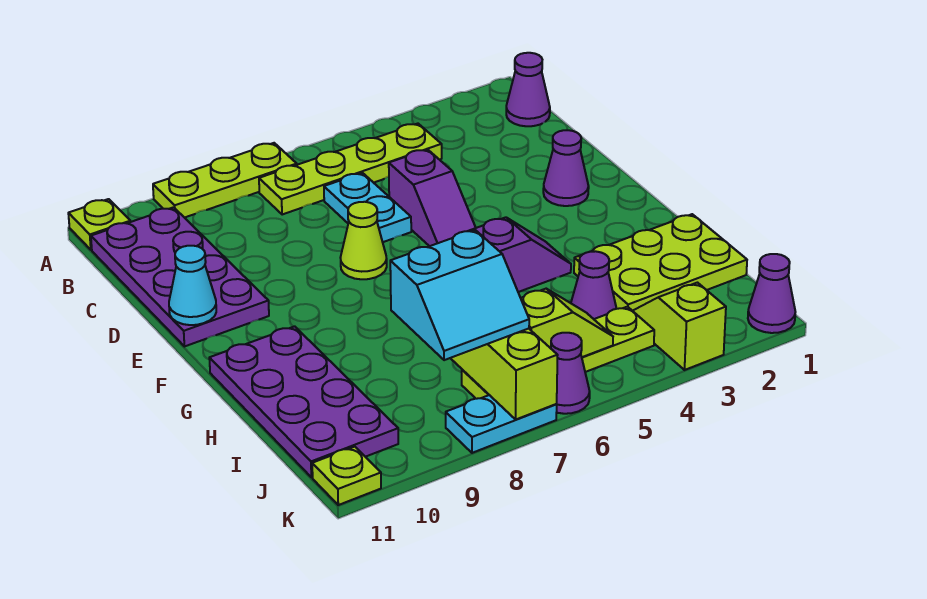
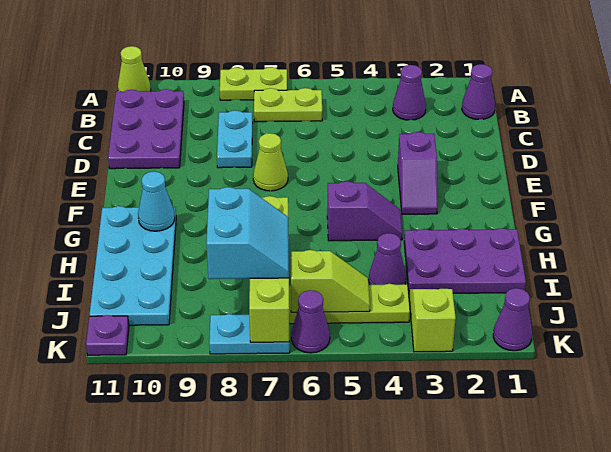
lime 1x3 plate [153,143,297,218] -> lime 1x2 plate [220,67,287,100]
lime 1x1 plate [68,199,130,250] -> lime 1x1 cone [118,46,151,92]
lime 1x4 plate [259,124,442,215] -> lime 1x2 plate [254,88,322,122]
purple 2x4 plate [91,207,269,347] -> purple 2x3 plate [108,89,184,169]
cyan 1x2 plate [324,173,411,242] -> cyan 1x2 plate moved to [217,110,253,168]
purple 1x2 slope [389,149,476,246] -> purple 1x2 slope moved to [398,132,438,214]
purple 1x1 cone [543,130,589,206] -> purple 1x1 cone moved to [393,65,426,120]
cyan 1x1 cone [169,246,216,325] -> cyan 1x1 cone moved to [138,172,175,231]
purple 2x4 plate [209,326,398,477] -> cyan 2x4 plate [89,206,176,325]
lime 2x3 plate [574,214,747,311] -> purple 2x3 plate [404,228,526,293]
cyan 2x2 slope [390,230,529,360] -> cyan 2x2 slope turned to [206,187,289,279]
lime 1x1 plate [312,447,381,505] -> purple 1x1 plate [86,315,129,355]

